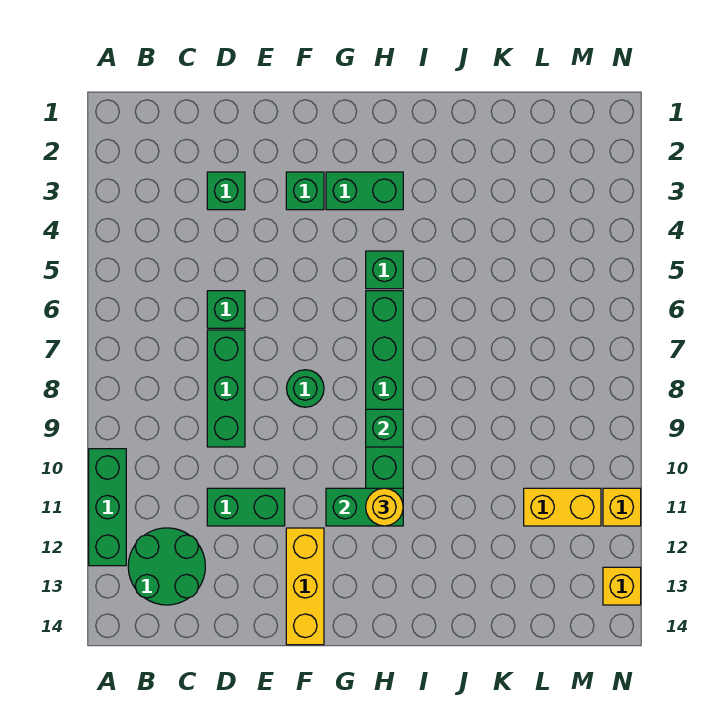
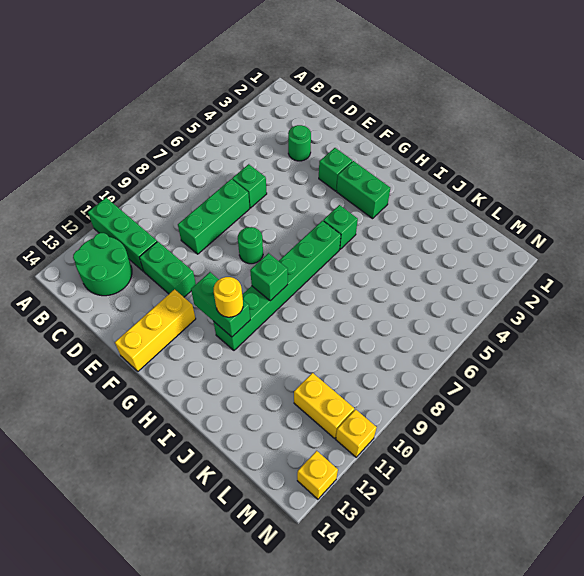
green 1x3 brick [89,449,126,566] -> green 1x3 brick turned to [88,198,157,271]
green 1x1 brick [207,172,245,210] -> green 1x1 round brick [288,125,311,161]

